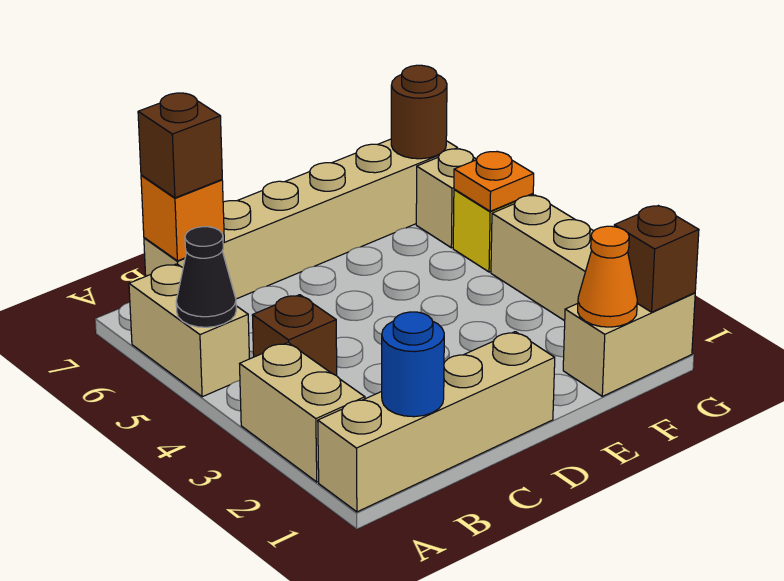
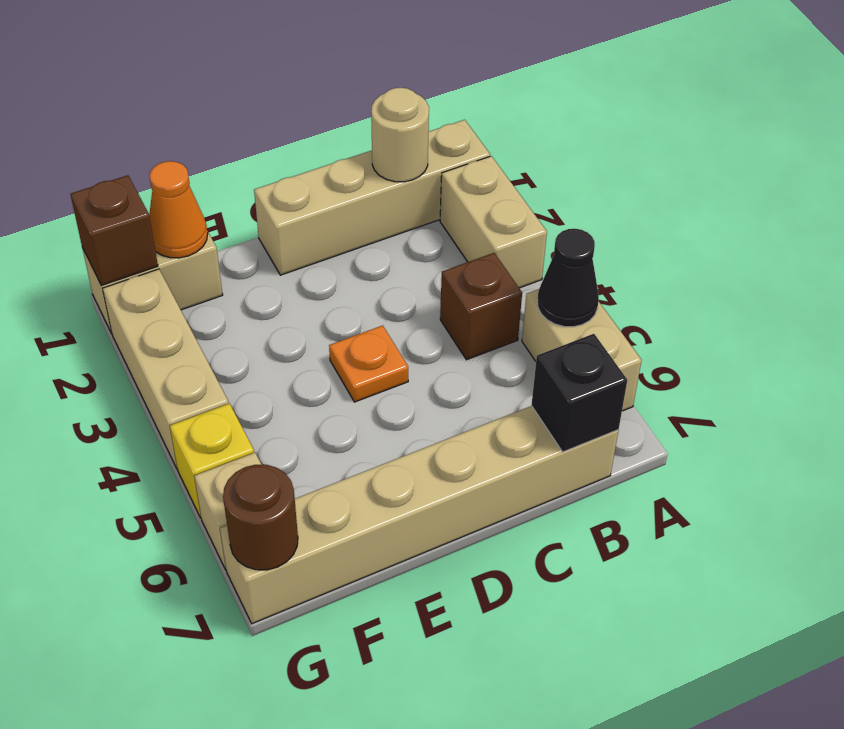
blue 1x1 round brick [382,312,444,417] -> tan 1x1 round brick [371,88,429,182]
orange 1x1 brick [141,175,224,261] -> black 1x1 brick [531,334,627,452]
brown 1x1 brick [138,93,222,198] -> none
orange 1x1 plate [454,152,534,211] -> orange 1x1 plate moved to [329,326,408,402]

